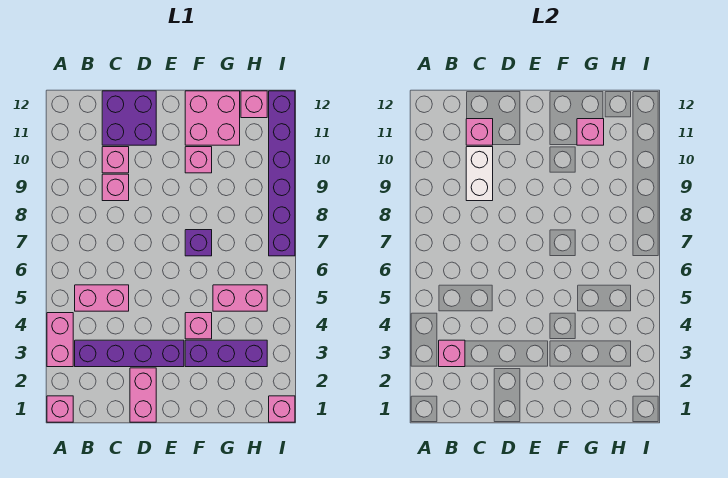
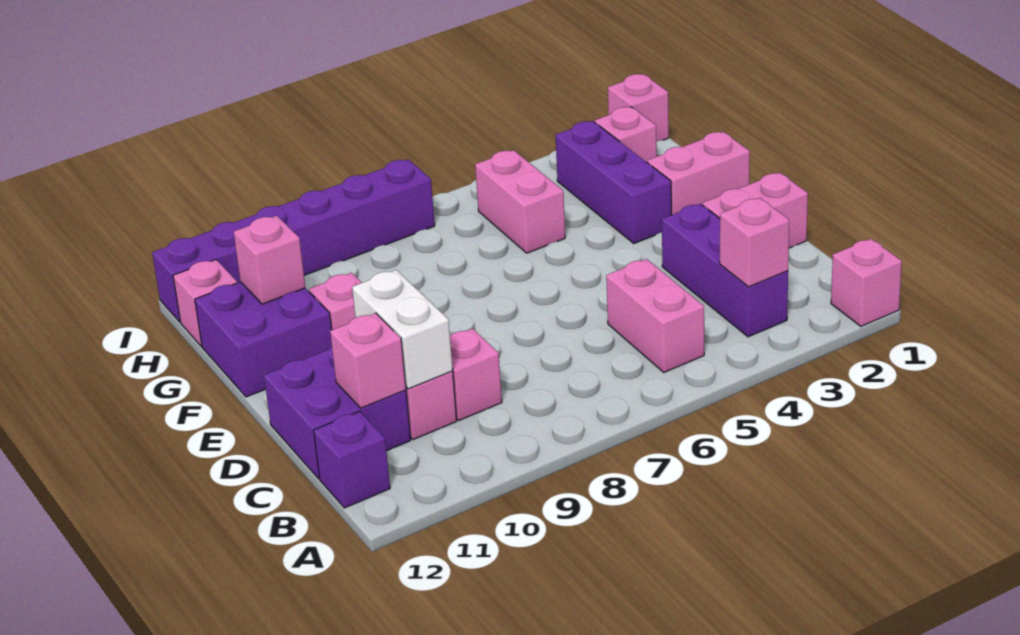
pink 1x2 brick [47,313,73,367] -> pink 1x2 brick moved to [647,132,750,215]
purple 1x4 brick [75,340,184,367] -> purple 1x3 brick [662,204,788,337]
white 1x2 brick [466,147,493,201] -> white 1x2 brick turned to [352,270,453,389]
pink 1x1 brick [185,313,212,339] -> pink 1x1 brick moved to [595,107,657,162]
purple 1x1 brick [185,230,212,256] -> purple 1x1 brick moved to [314,411,390,508]
pink 2x2 brick [185,91,240,145] -> purple 2x2 brick [195,282,332,397]

